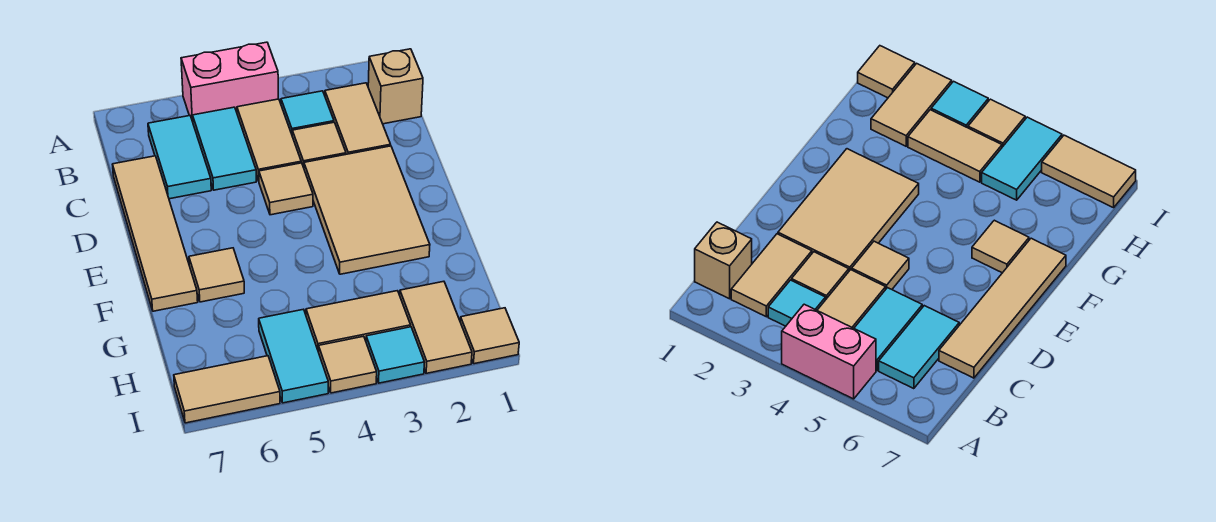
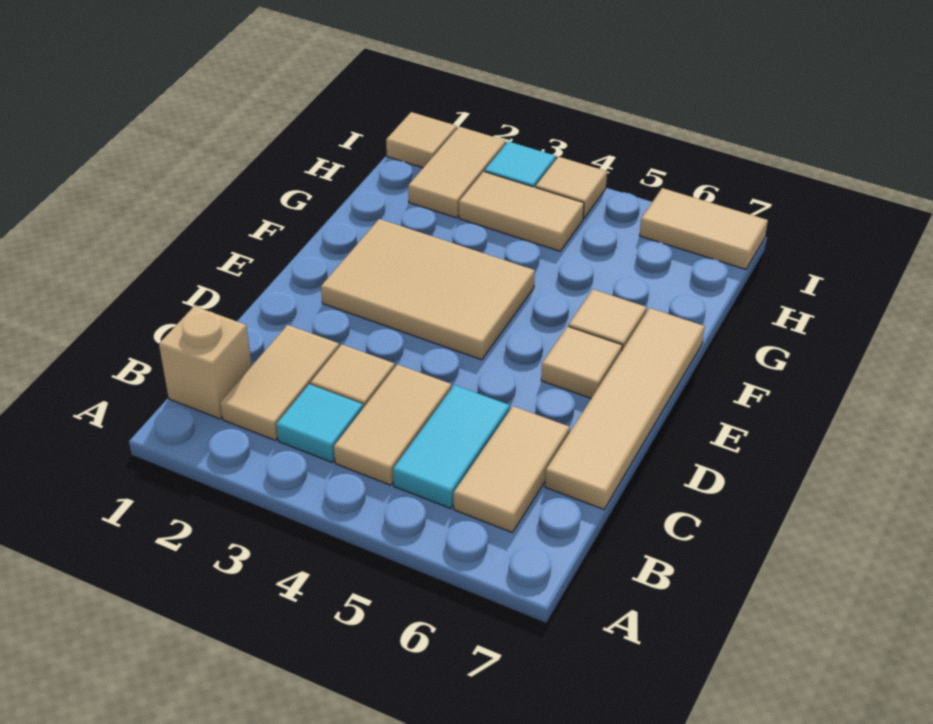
pink 1x2 brick [181,42,278,122] -> none
cyan 1x2 tile [148,116,211,199] -> tan 1x2 tile [454,406,570,533]
tan 2x3 tile [304,146,430,274] -> tan 2x3 tile turned to [321,219,535,360]
tan 1x1 tile [259,163,313,215] -> tan 1x1 tile moved to [541,326,622,399]
cyan 1x2 tile [259,309,328,403] -> none

